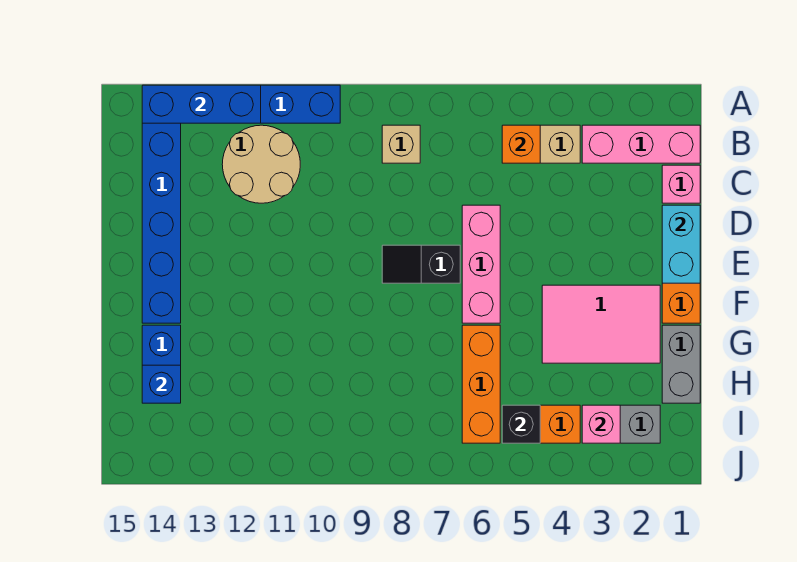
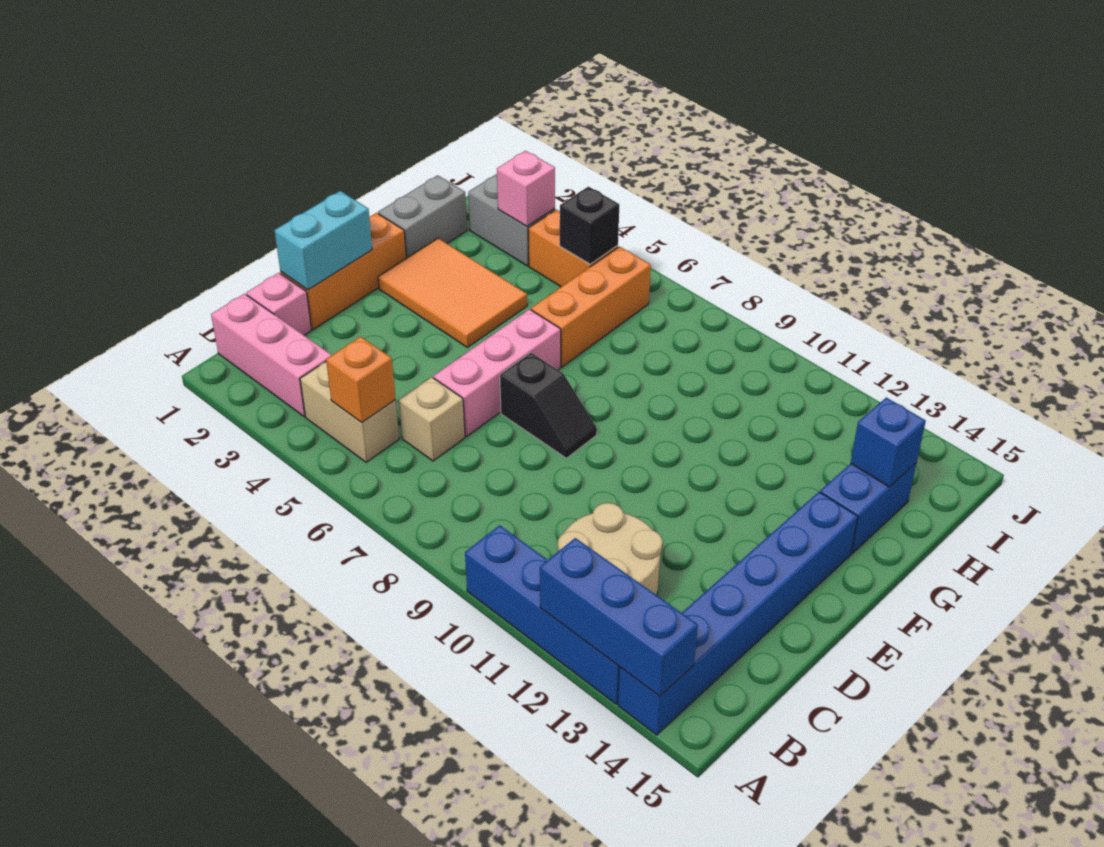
tan 1x1 brick [382,125,420,163] -> tan 1x1 brick moved to [399,377,465,461]
pink 2x3 tile [542,285,660,363] -> orange 2x3 tile [378,238,527,347]

